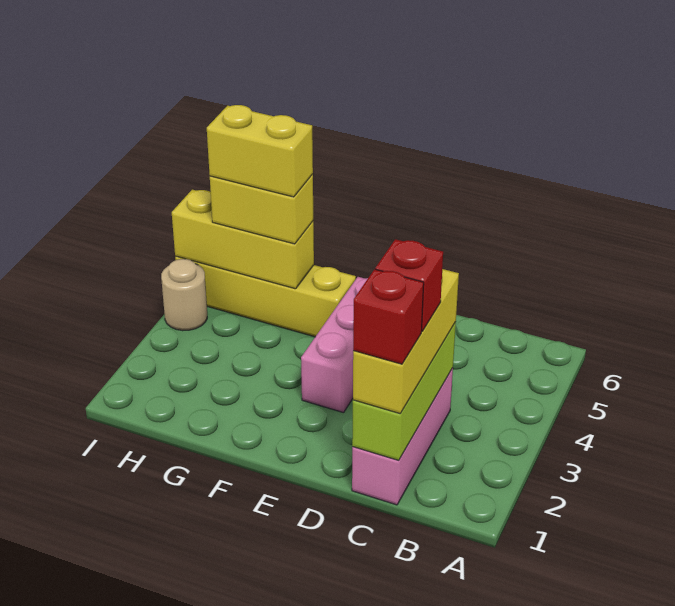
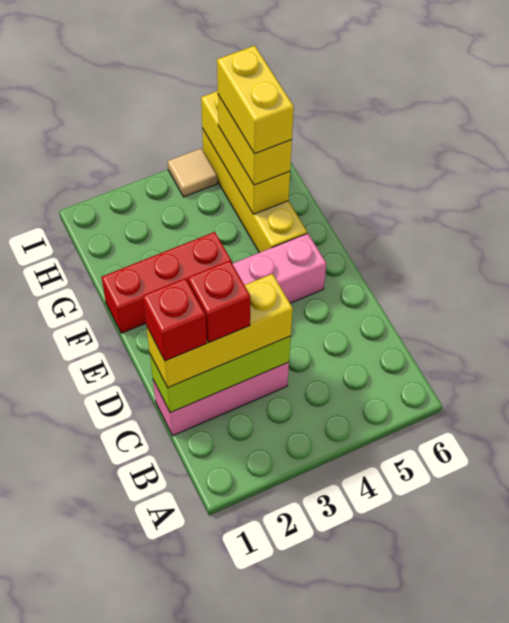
none -> red 1x3 brick [102,232,232,333]
tan 1x1 round brick [161,259,207,331] -> tan 1x1 tile [168,148,217,197]

